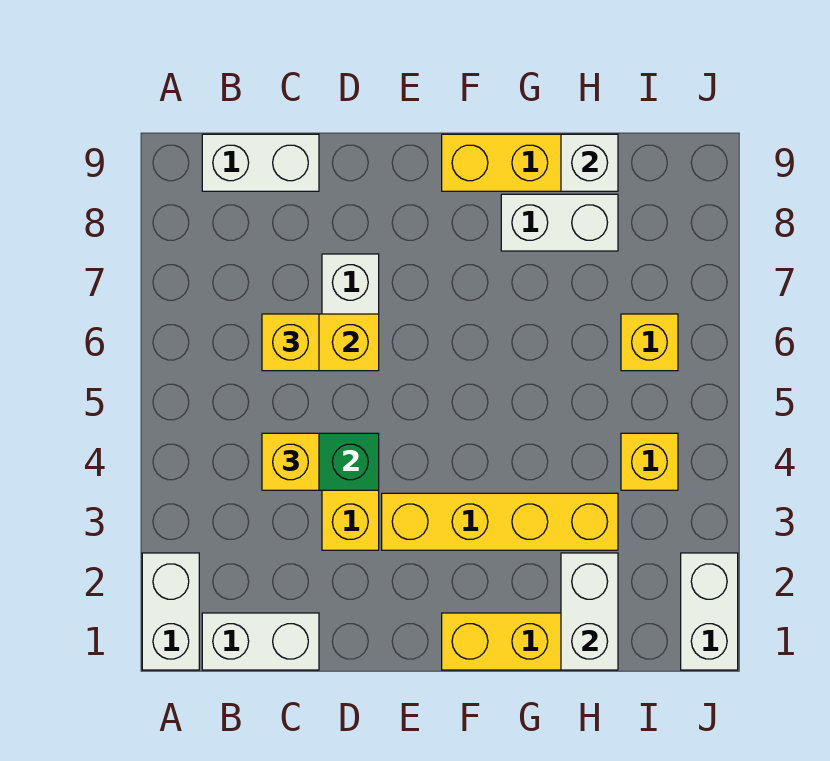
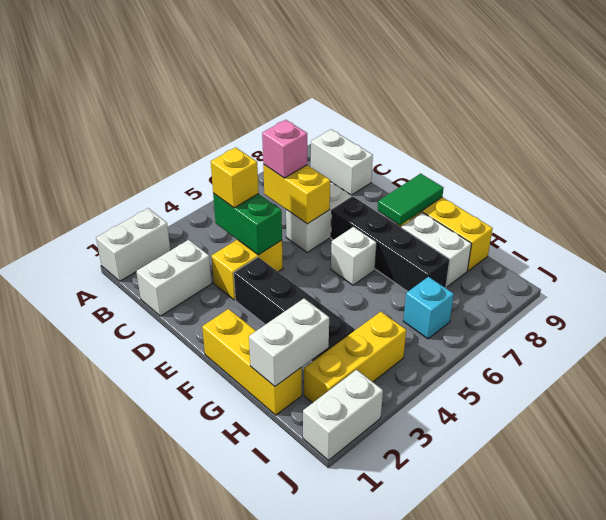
white 1x2 brick [202,613,319,670] -> white 1x2 brick turned to [136,240,212,316]
yellow 1x1 brick [262,314,319,371] -> pink 1x1 brick [262,120,307,178]
yellow 1x4 brick [382,493,618,550] -> black 1x4 brick [234,257,355,361]
none -> black 1x4 brick [331,197,450,292]
none -> green 1x2 tile [378,174,443,225]
white 1x1 brick [561,134,618,191] -> white 1x1 brick moved to [331,227,377,285]
yellow 1x1 brick [621,433,678,490] -> yellow 1x3 brick [304,312,406,403]
yellow 1x1 brick [621,314,678,371] -> cyan 1x1 brick [403,277,454,339]

